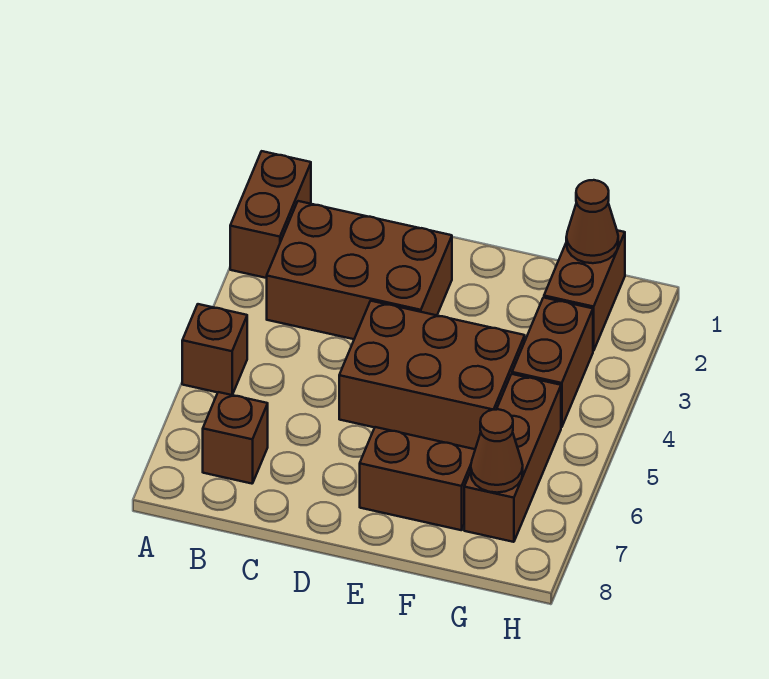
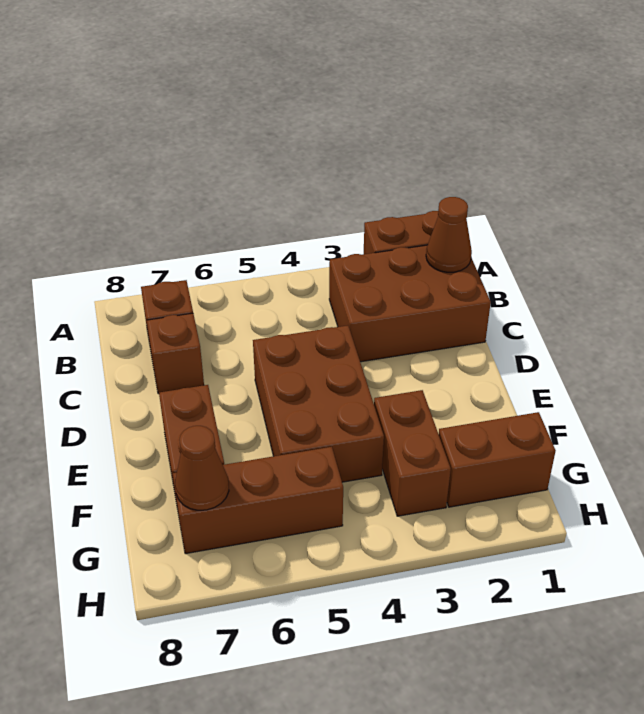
brown 1x1 brick [182,304,247,395] -> brown 1x1 brick moved to [147,313,204,394]
brown 2x3 brick [267,201,452,339] -> brown 2x3 brick turned to [329,245,491,362]
brown 1x1 cone [566,180,618,263] -> brown 1x1 cone moved to [426,197,472,272]
brown 1x2 brick [512,298,593,427] -> brown 1x2 brick turned to [374,390,451,516]

